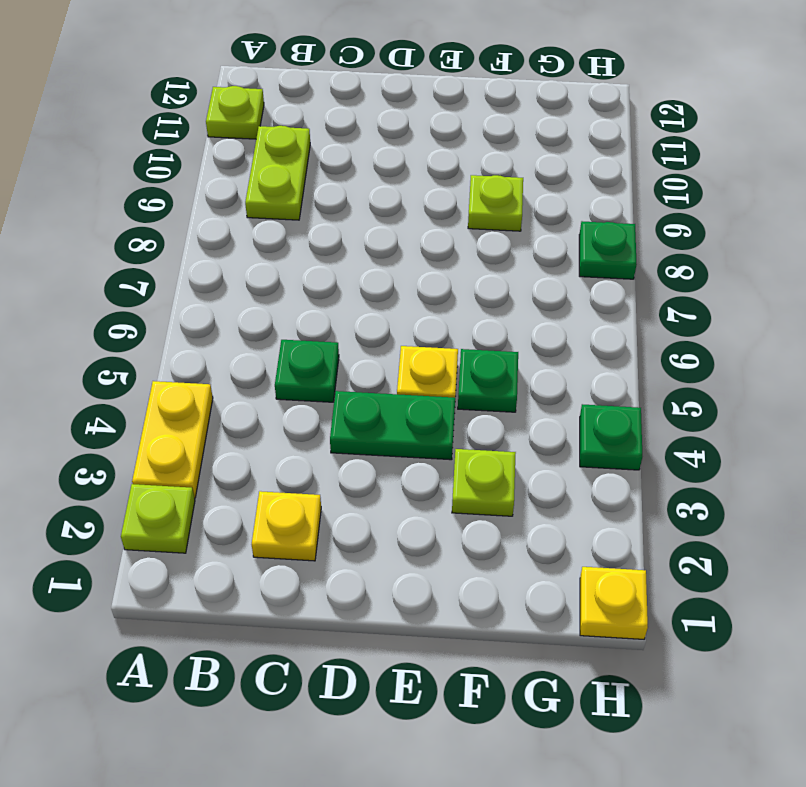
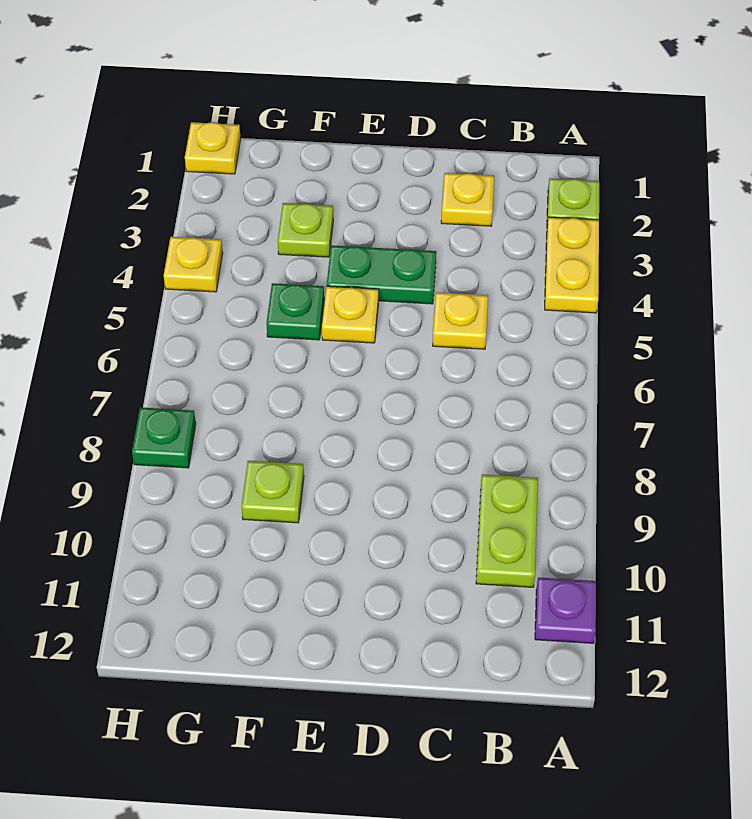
lime 1x1 plate [206,86,264,139] -> purple 1x1 plate [535,577,596,643]
green 1x1 plate [275,340,339,402] -> yellow 1x1 plate [433,292,488,349]
green 1x1 plate [580,404,642,470] -> yellow 1x1 plate [164,237,223,292]

